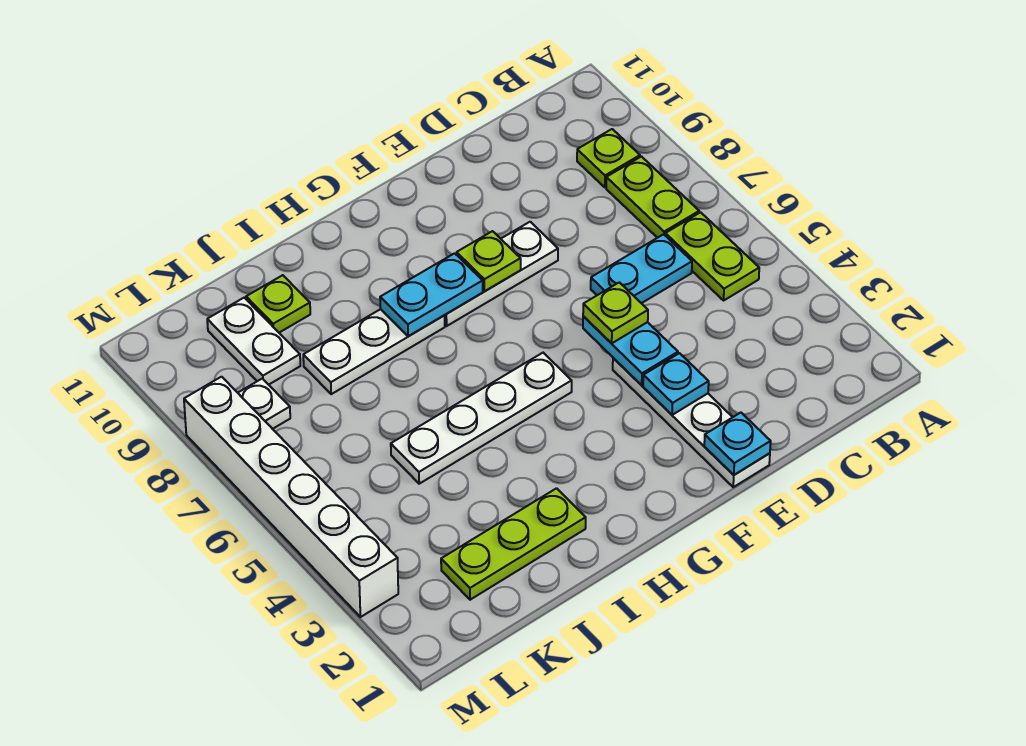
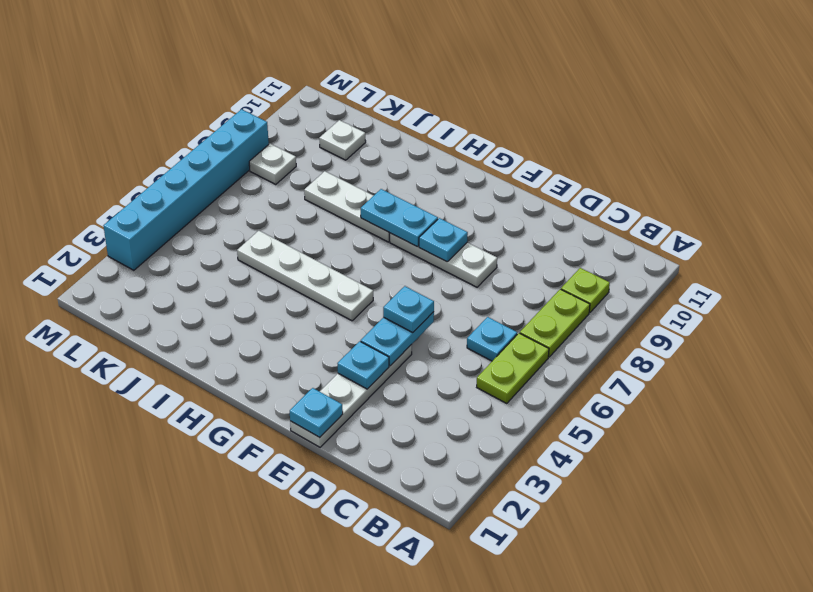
cyan 1x2 plate [591,234,692,303] -> cyan 1x1 plate [467,317,517,361]
lime 1x1 plate [583,282,648,343] -> cyan 1x1 plate [383,286,434,332]
lime 1x1 plate [457,231,521,291] -> cyan 1x1 plate [419,218,468,262]
lime 1x3 plate [441,488,586,600] -> none
lime 1x1 plate [246,275,310,333] -> none
white 1x2 plate [207,298,300,385] -> white 1x1 plate [319,120,366,160]
white 1x6 brick [184,377,398,617] -> cyan 1x6 brick [104,109,269,270]

